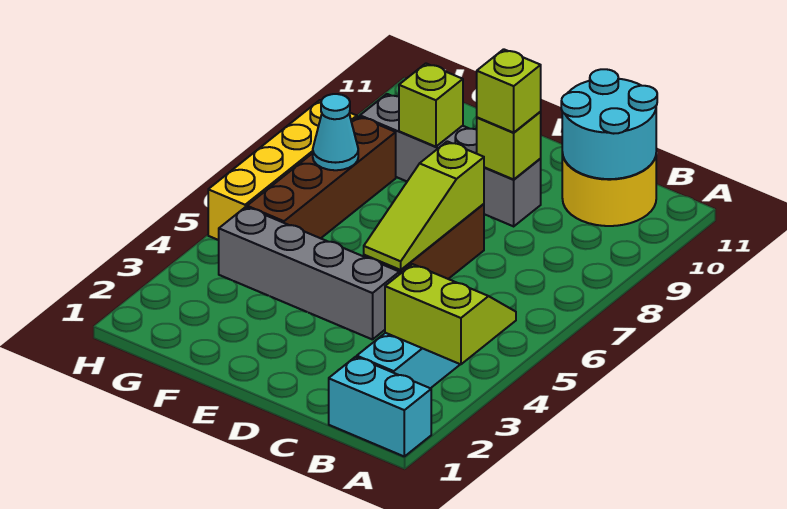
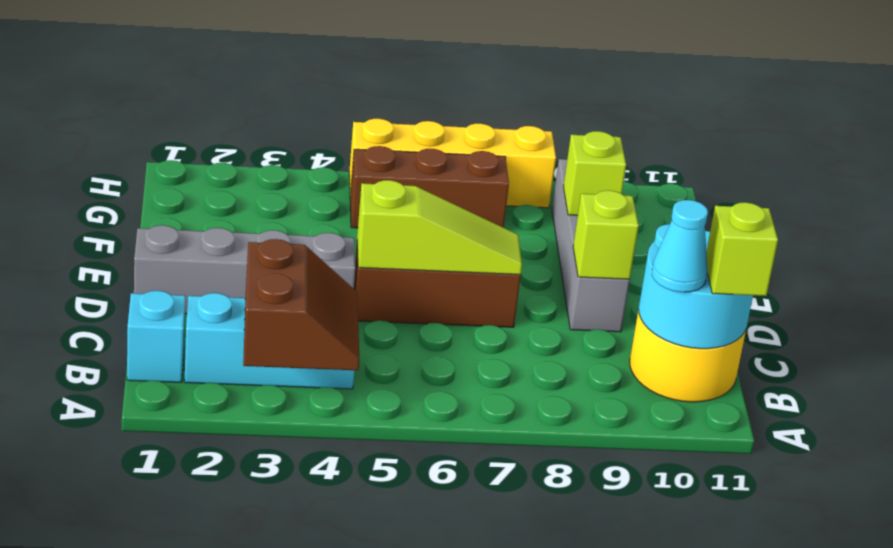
cyan 1x2 brick [329,357,431,456] -> cyan 1x1 brick [127,291,185,382]
lime 2x2 slope [385,264,516,364] -> brown 2x2 slope [243,239,360,370]
grey 1x4 brick [219,207,399,340] -> grey 1x4 brick turned to [134,225,355,314]
lime 1x3 slope [364,141,484,270] -> lime 1x3 slope turned to [357,180,522,275]
lime 1x1 brick [477,49,541,133] -> lime 1x1 brick moved to [706,202,778,296]
brown 1x4 brick [247,117,396,238] -> brown 1x3 brick [350,146,509,228]
cyan 1x1 cone [313,94,358,170] -> cyan 1x1 cone moved to [652,200,708,292]

